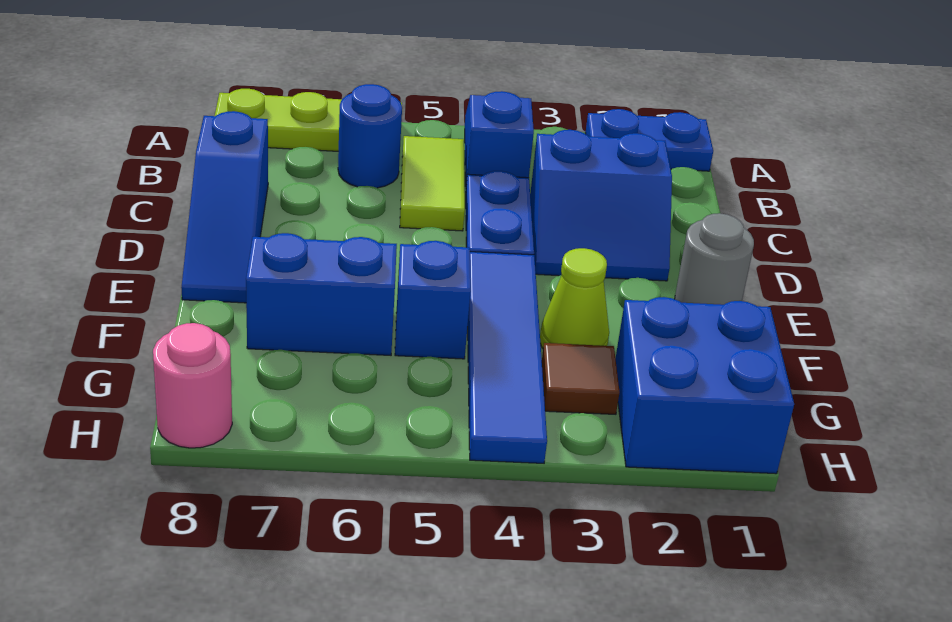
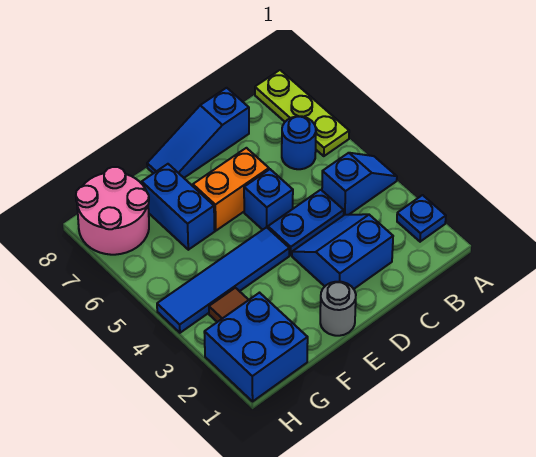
blue 1x2 plate [585,109,713,171] -> blue 1x1 plate [397,195,446,242]
lime 1x2 tile [400,136,465,231] -> none
blue 2x2 slope [530,130,672,281] -> blue 2x2 slope turned to [292,214,393,289]
none -> orange 1x2 brick [193,148,269,231]
lime 1x1 cone [540,248,609,348] -> none
blue 1x1 brick [395,241,471,359] -> blue 1x1 brick moved to [244,169,293,230]
pink 1x1 round brick [153,323,232,448] -> pink 2x2 round brick [76,167,149,255]

